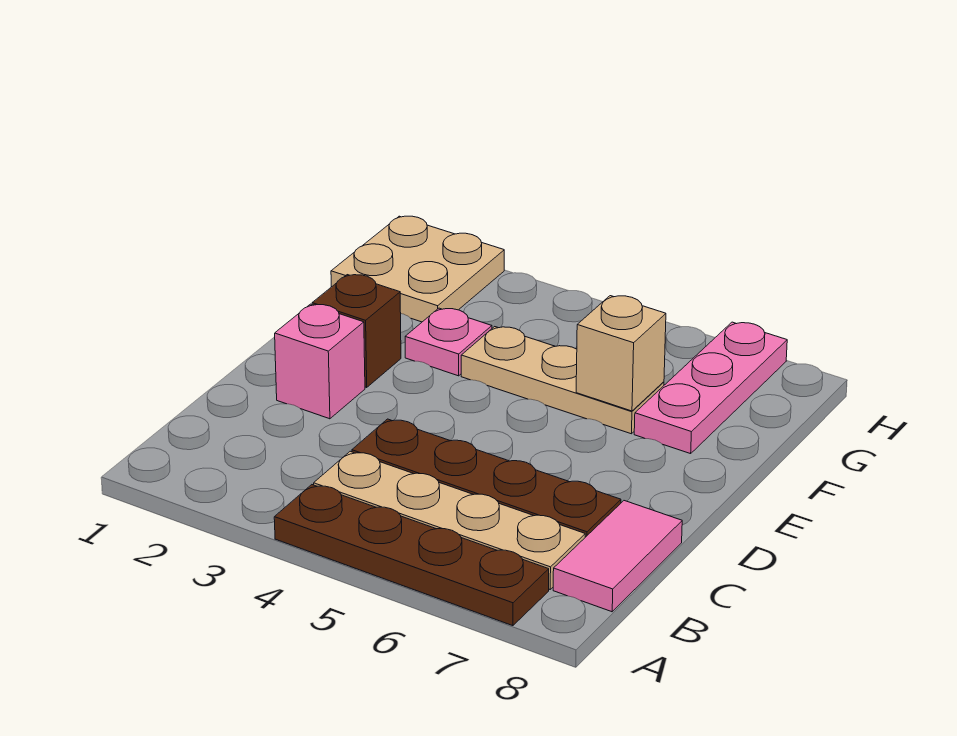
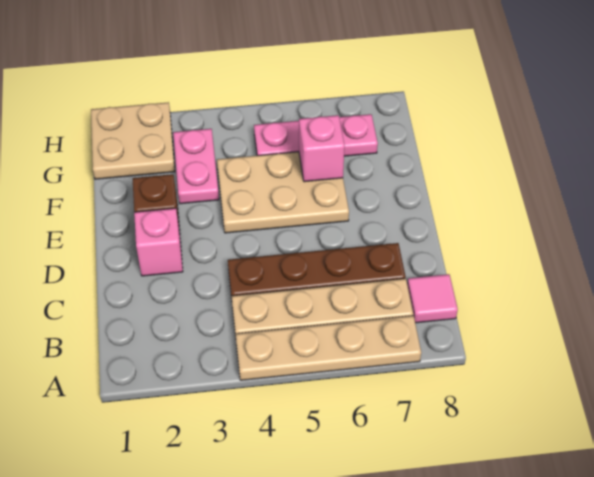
brown 1x4 plate [274,485,549,626] -> tan 1x4 plate [236,316,421,380]
pink 1x2 tile [553,501,682,612] -> pink 1x1 tile [407,274,458,323]
pink 1x1 plate [405,308,492,376] -> pink 1x2 plate [173,129,219,204]
tan 1x3 plate [461,327,664,434] -> tan 2x3 plate [217,152,349,233]
tan 1x1 brick [576,296,666,411] -> pink 1x1 brick [299,115,345,182]
pink 1x3 plate [634,322,787,454] -> pink 1x3 plate turned to [254,114,378,156]

